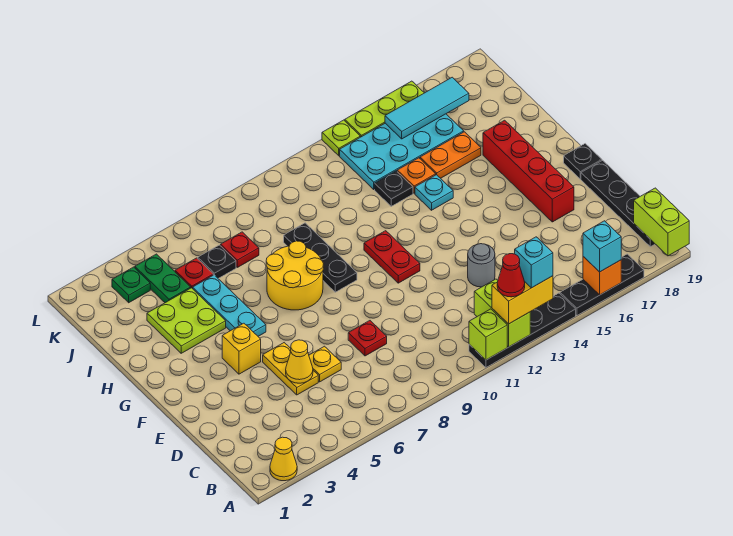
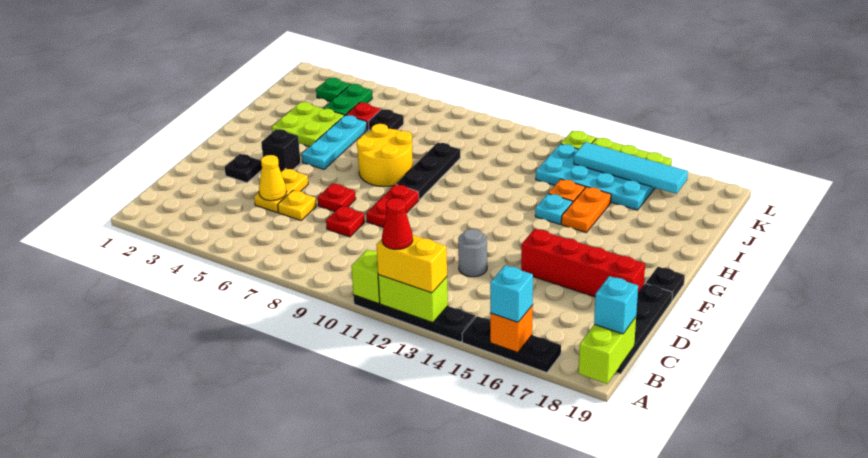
yellow 1x1 cone [270,437,297,481] -> none
lime 1x2 brick [474,279,530,347] -> lime 1x2 brick turned to [378,275,448,323]
cyan 1x1 brick [515,237,553,288] -> cyan 1x1 brick moved to [594,276,638,334]
red 1x4 brick [483,120,574,222] -> red 1x4 brick turned to [521,229,645,297]
yellow 1x1 brick [222,323,261,374] -> black 1x1 brick [261,129,301,172]
red 1x2 plate [364,231,420,283] -> red 1x2 plate moved to [366,184,419,227]
black 1x1 plate [375,171,413,206] -> black 1x1 plate moved to [225,154,262,183]
orange 1x2 plate [420,132,481,178] -> orange 1x2 plate turned to [561,187,611,233]
red 1x1 plate [221,232,259,267] -> red 1x1 plate moved to [318,183,356,212]
cyan 1x3 tile [385,77,469,139] -> cyan 1x4 tile [574,142,688,194]

